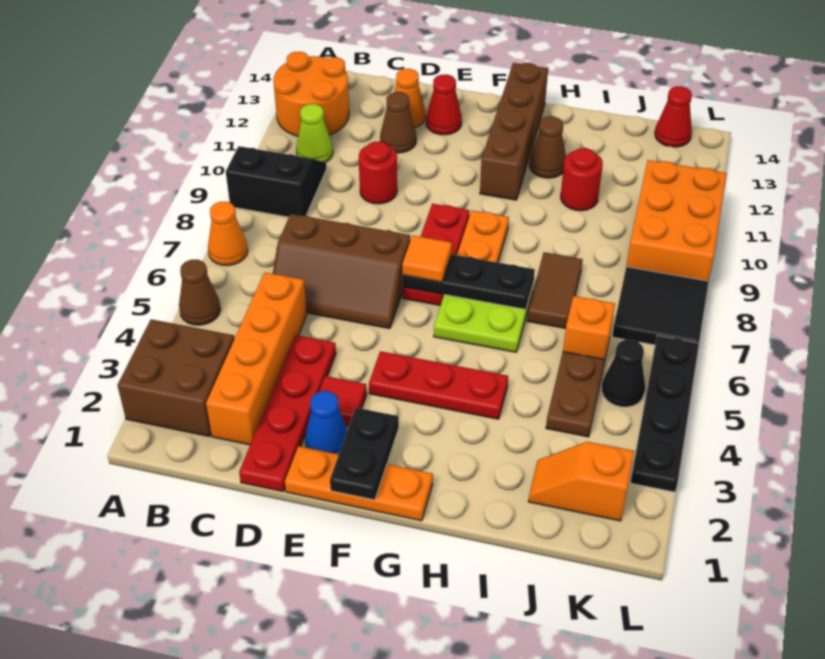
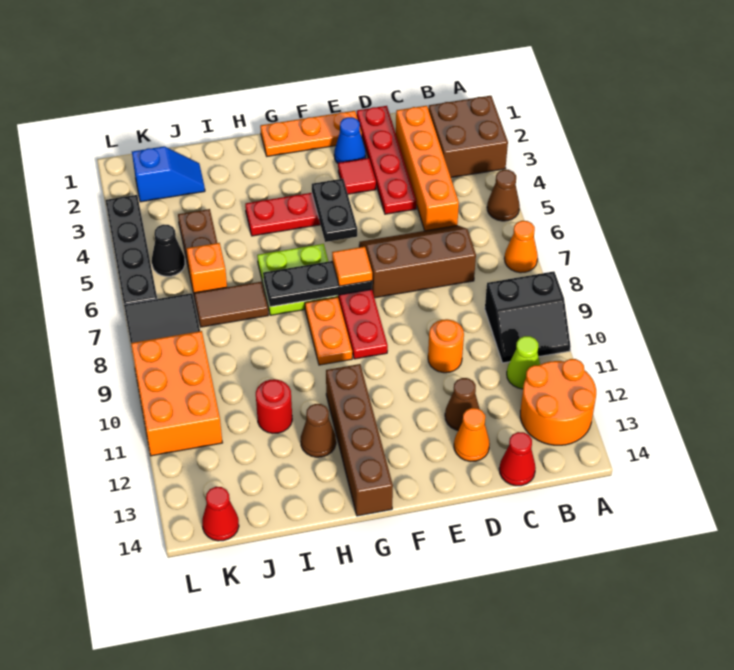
red 1x1 round brick [359,142,397,204] -> orange 1x1 round brick [428,319,464,373]
red 1x1 cone [426,74,462,135] -> red 1x1 cone moved to [499,432,536,486]
black 1x2 plate [330,408,399,500] -> black 1x2 plate moved to [312,179,357,242]
brown 1x2 tile [527,252,583,329] -> brown 1x2 tile turned to [194,282,268,327]
orange 1x2 slope [528,442,634,521] -> blue 1x2 slope [132,146,205,202]

